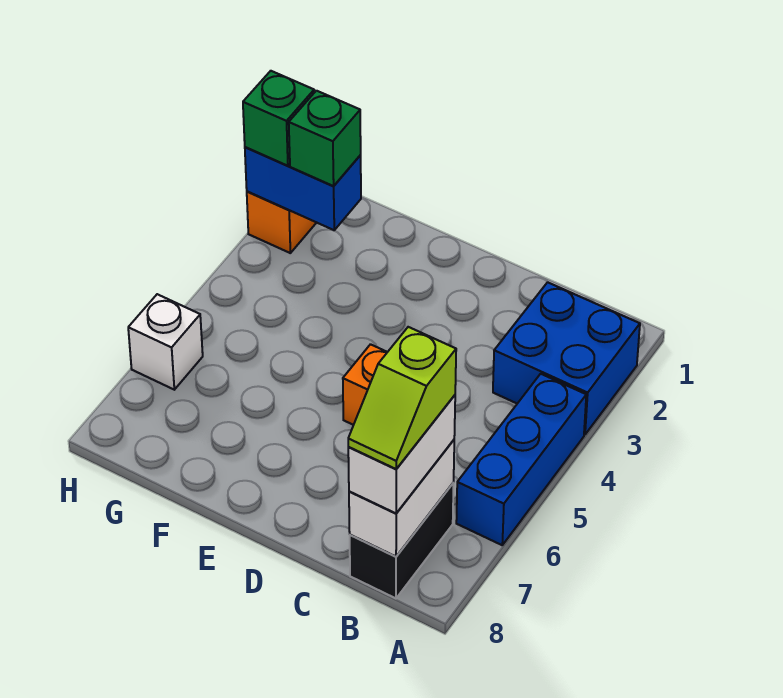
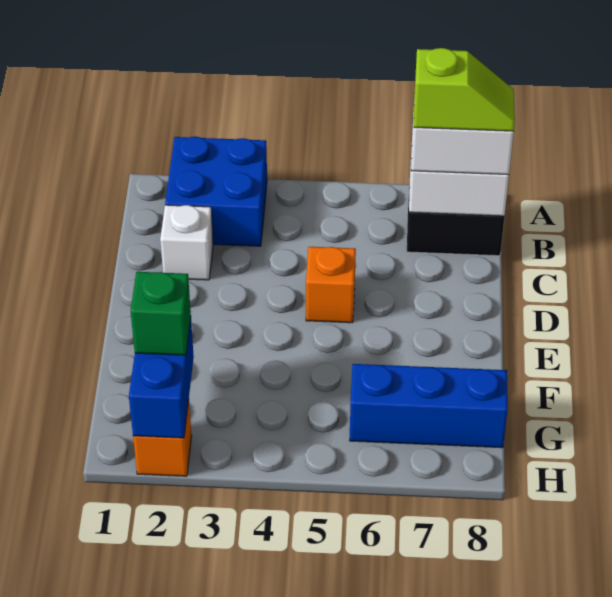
blue 1x3 brick [456,374,586,545] -> blue 1x3 brick moved to [350,364,508,448]
green 1x1 brick [243,71,314,166] -> none
white 1x1 brick [128,294,203,390] -> white 1x1 brick moved to [160,205,213,280]

